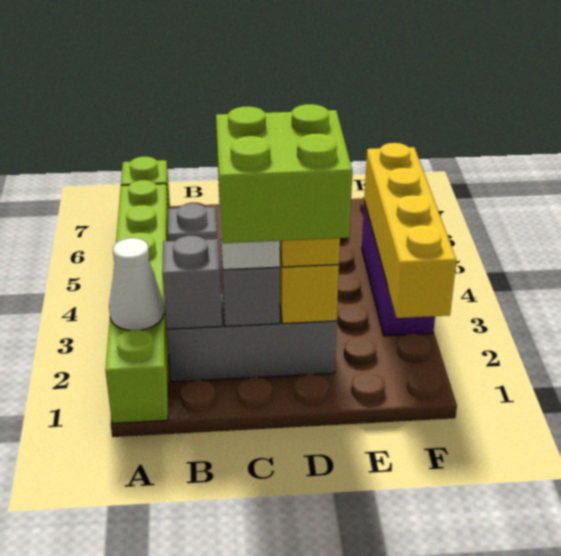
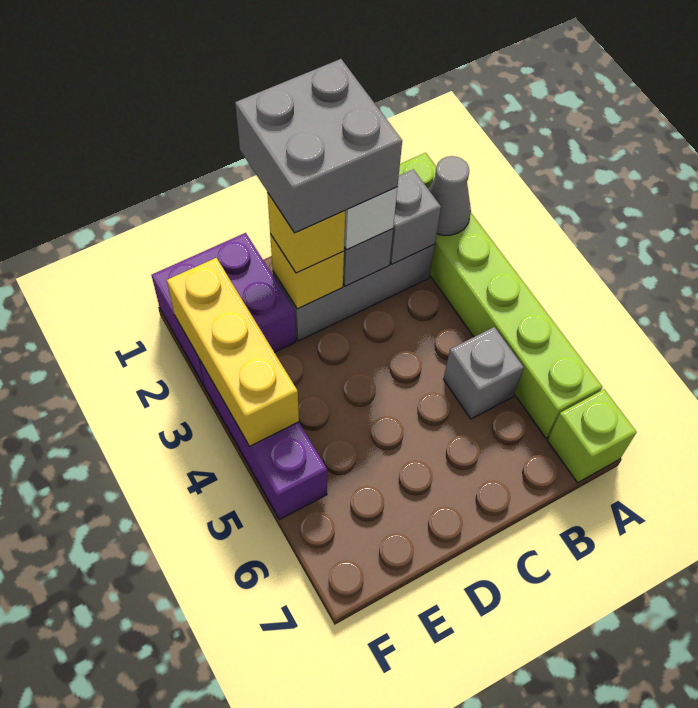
white 1x1 cone [109,238,164,330] -> grey 1x1 cone [429,156,471,235]
lime 2x2 brick [216,104,352,243] -> grey 2x2 brick [235,59,402,233]
none -> purple 2x2 brick [152,233,296,386]
yellow 1x4 brick [364,143,456,318] -> yellow 1x3 brick [167,258,299,446]

